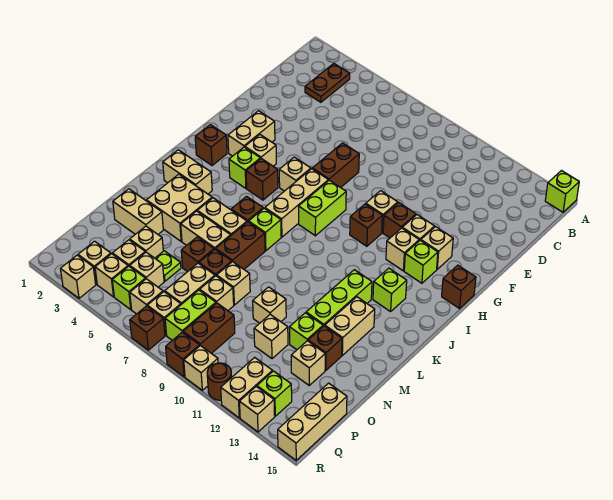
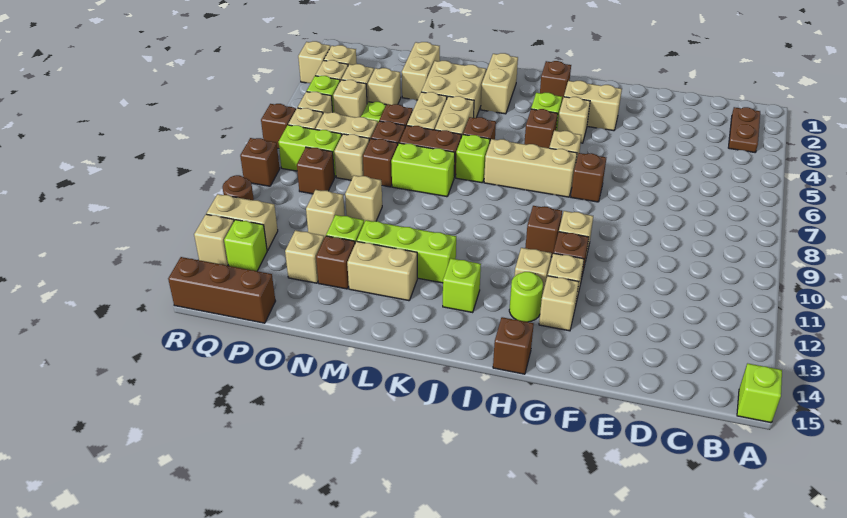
brown 1x2 plate [305,64,350,102] -> brown 1x2 plate turned to [728,107,760,152]
brown 1x2 brick [312,143,359,188] -> brown 1x1 brick [571,153,606,202]
lime 1x2 brick [299,180,346,236] -> lime 1x2 brick moved to [391,143,455,197]
lime 1x1 brick [404,240,438,283] -> lime 1x1 round brick [509,272,543,322]
tan 1x1 brick [217,262,250,305] -> brown 1x1 brick [363,139,398,187]
brown 1x2 brick [183,303,235,354] -> brown 1x1 brick [297,147,334,194]
tan 1x3 brick [278,383,347,460] -> brown 1x3 brick [168,257,275,323]
tan 1x1 brick [184,346,218,390] -> none

